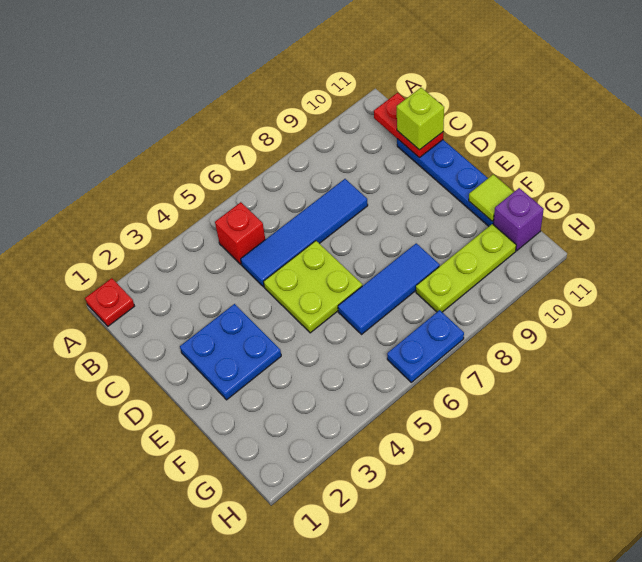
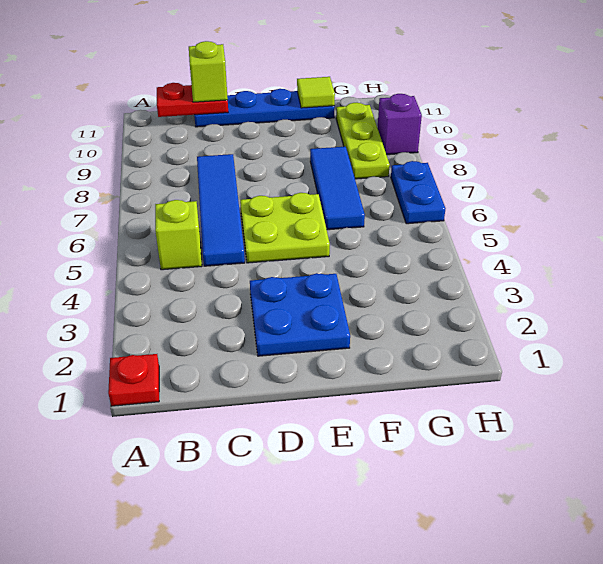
red 1x1 brick [215,202,265,264] -> lime 1x1 brick [155,200,202,270]
purple 1x1 brick [493,188,544,251] -> purple 1x1 brick moved to [377,94,422,155]

